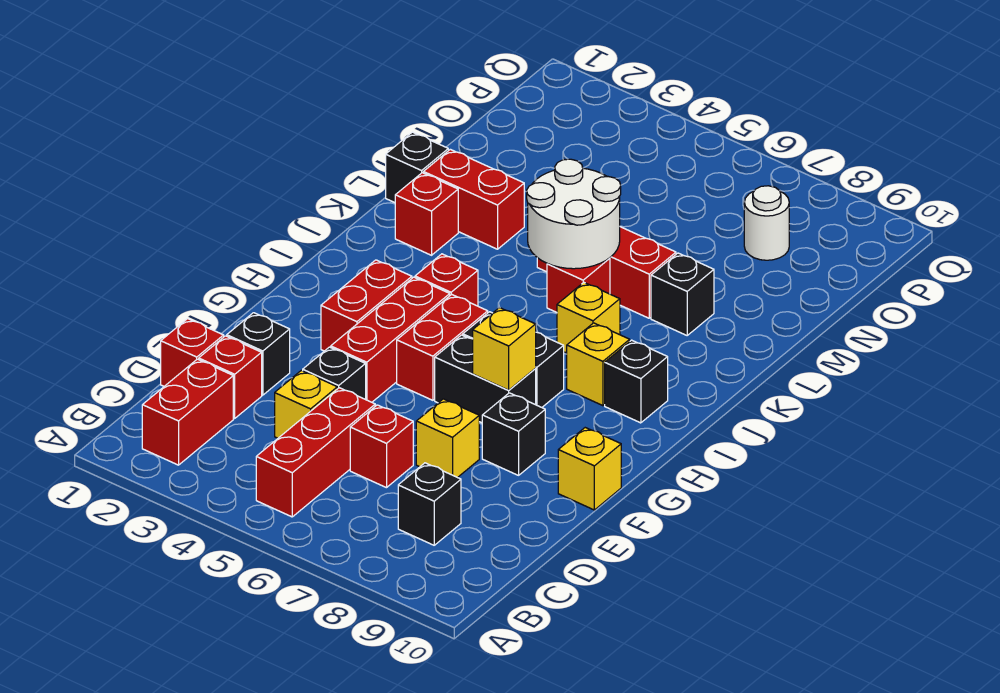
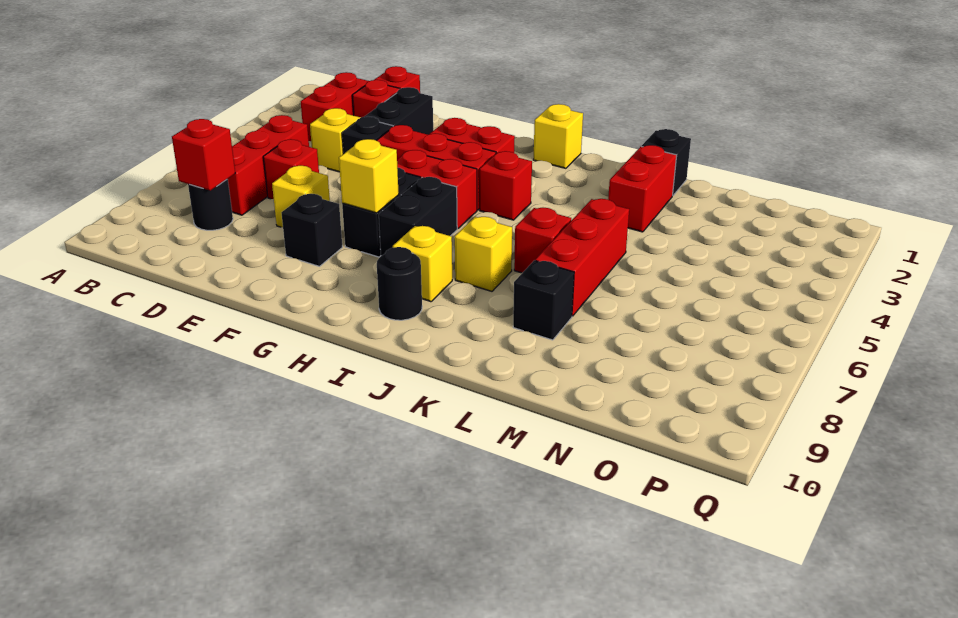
red 1x2 brick [142,359,233,465] -> red 1x2 brick turned to [301,72,369,141]
red 1x3 brick [256,388,375,517] -> red 1x3 brick turned to [228,115,309,215]
black 1x1 brick [398,463,461,545] -> black 1x1 round brick [188,179,233,230]
black 1x1 brick [227,313,290,395] -> black 1x2 brick [364,87,433,135]
yellow 1x1 brick [558,428,621,510] -> yellow 1x1 brick moved to [533,104,583,168]
black 1x1 brick [605,340,668,423] -> black 1x1 round brick [377,247,422,320]
red 1x1 brick [395,173,458,255] -> red 1x1 brick moved to [172,119,235,190]
white 2x2 round brick [527,159,621,269] -> none
white 1x1 round brick [744,186,789,260] -> none

